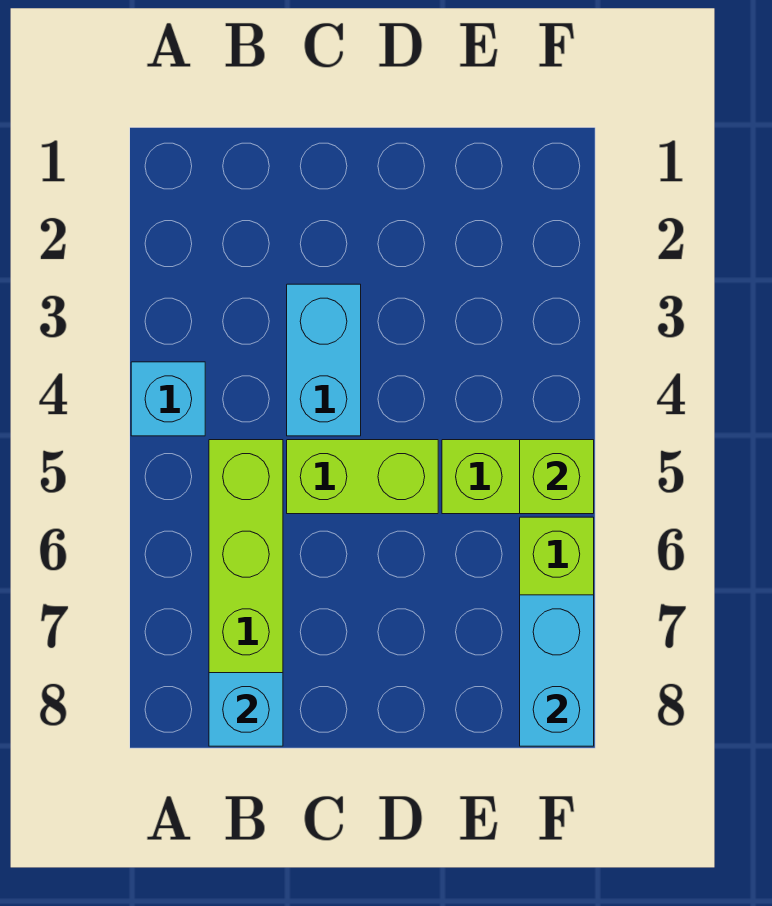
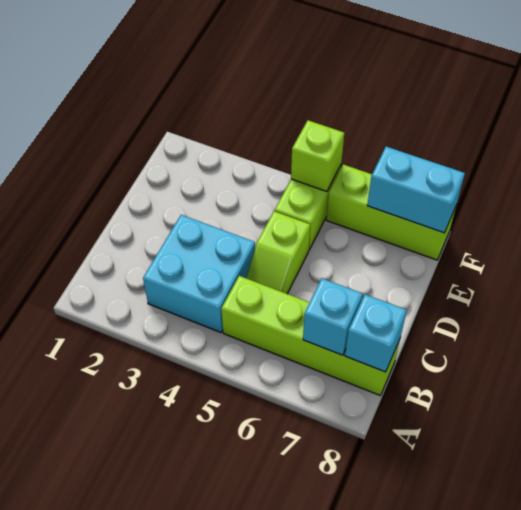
cyan 1x1 brick [131,362,205,436] -> cyan 1x1 brick moved to [303,279,363,355]
cyan 1x2 brick [287,284,361,436] -> cyan 2x2 brick [143,215,255,332]
lime 1x2 brick [287,440,438,514] -> lime 1x2 slope [246,211,310,294]

